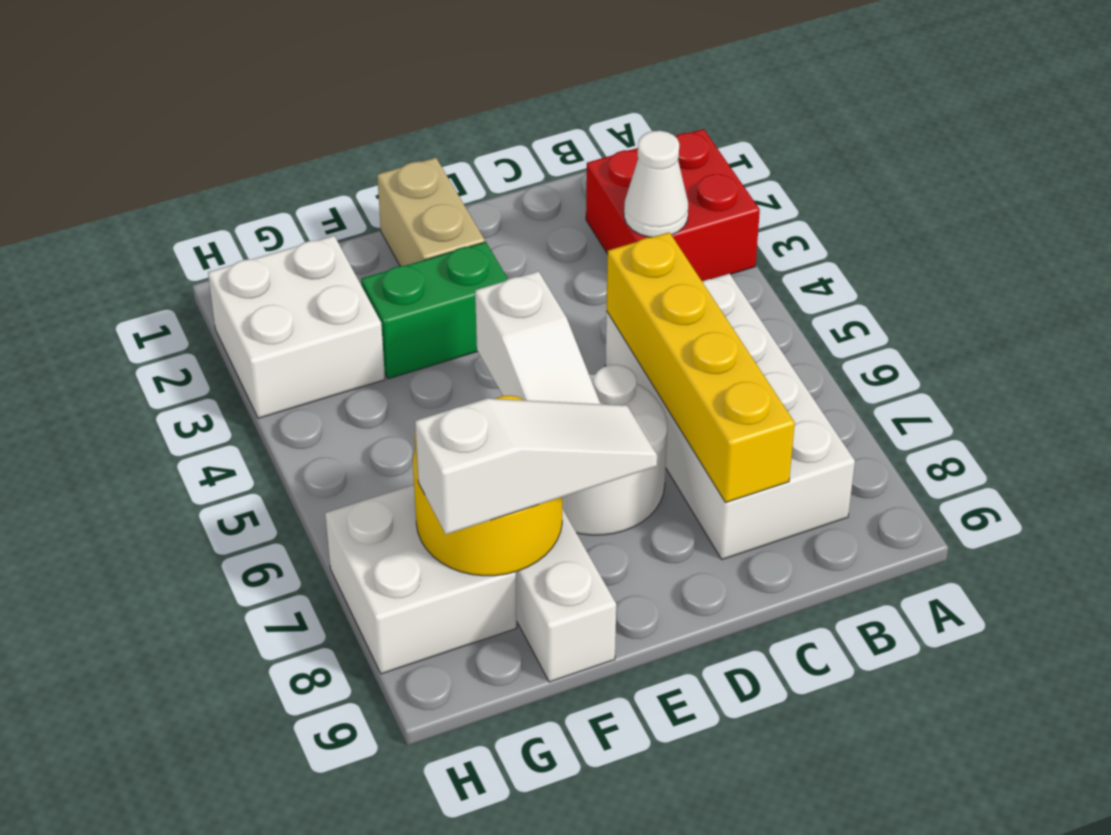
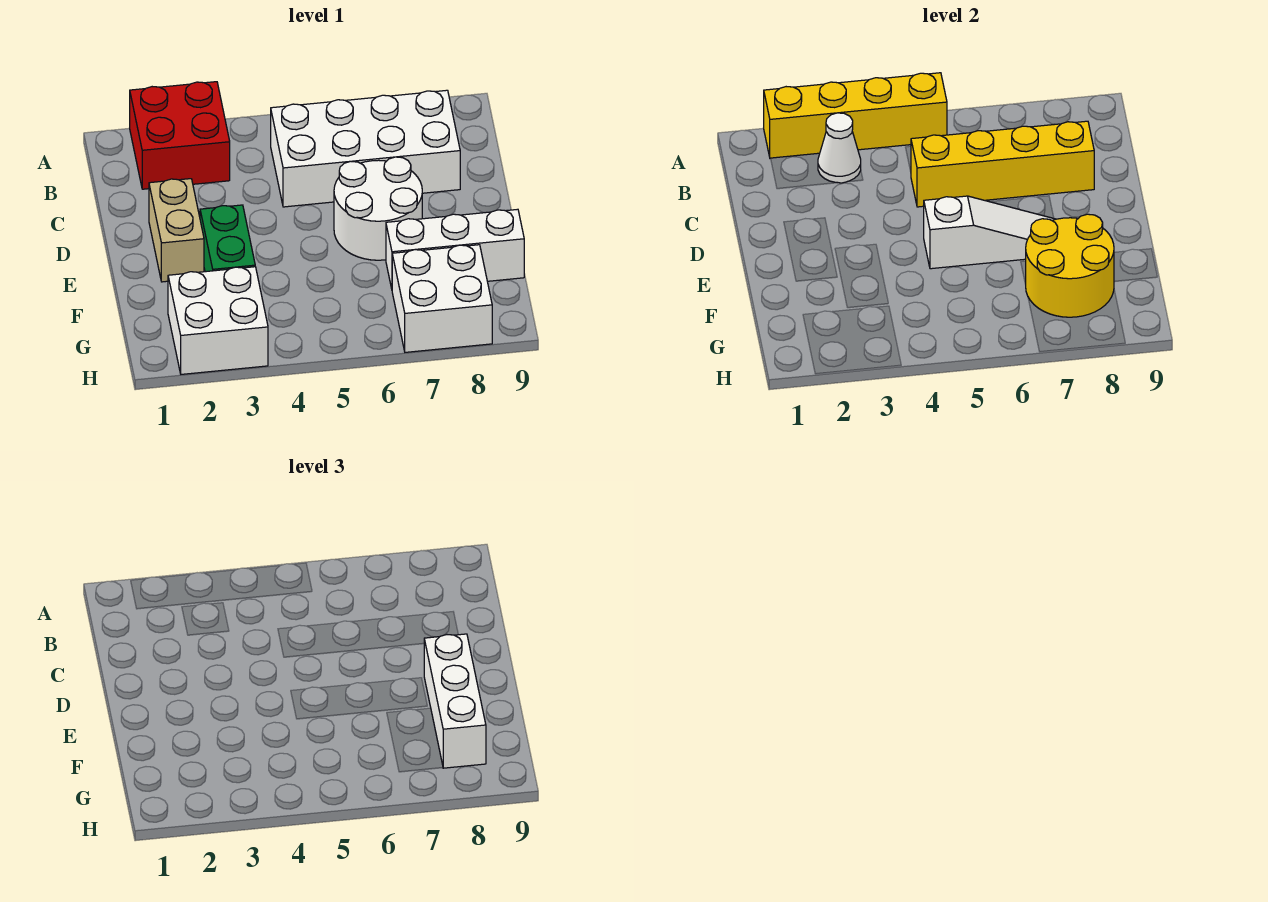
none -> yellow 1x4 brick [764,73,947,158]
tan 1x2 brick [377,158,485,266] -> tan 1x2 brick turned to [149,179,204,282]
white 1x3 slope [415,399,657,534] -> white 1x3 brick [424,634,486,768]

